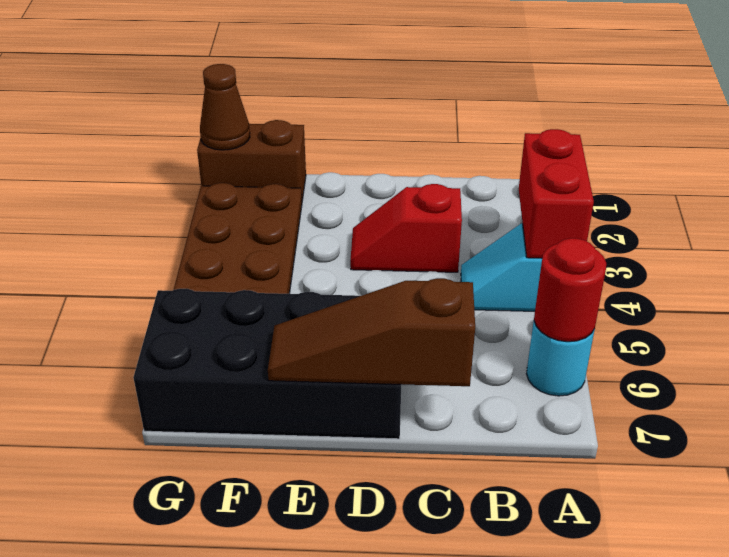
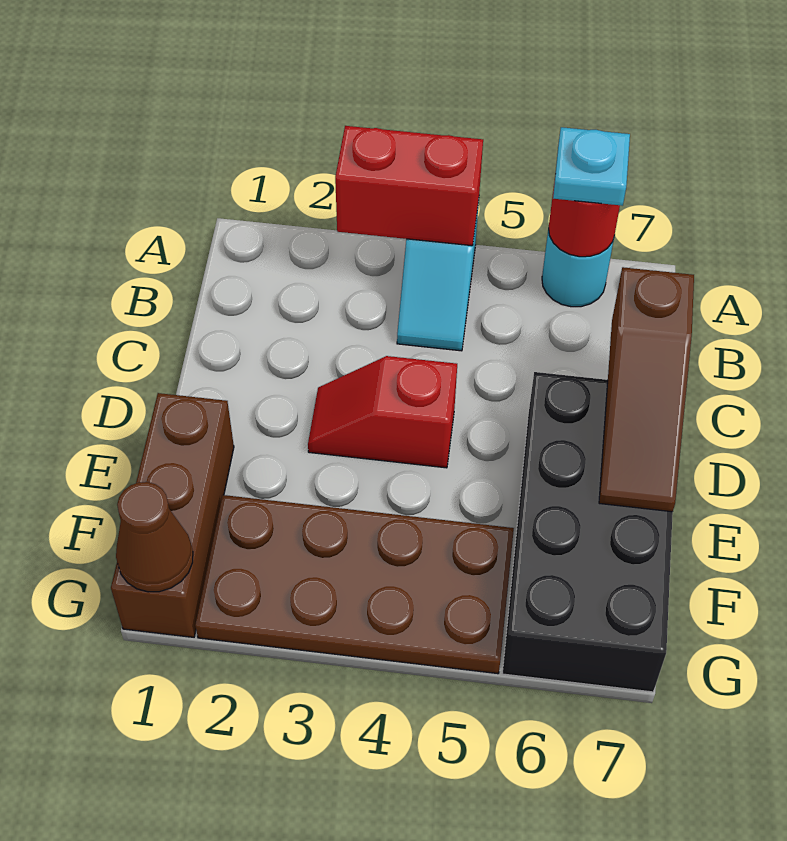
none -> cyan 1x1 plate [553,127,630,206]
red 1x2 slope [350,184,462,272] -> red 1x2 slope turned to [308,356,457,468]
brown 1x2 brick [197,120,306,200] -> brown 1x3 brick [111,393,234,637]

